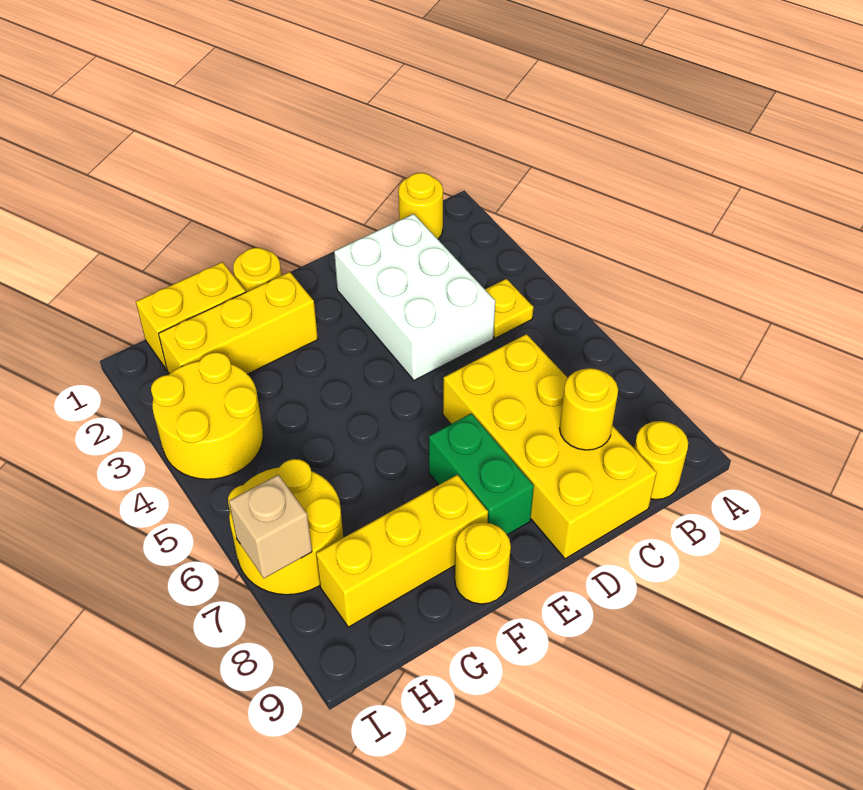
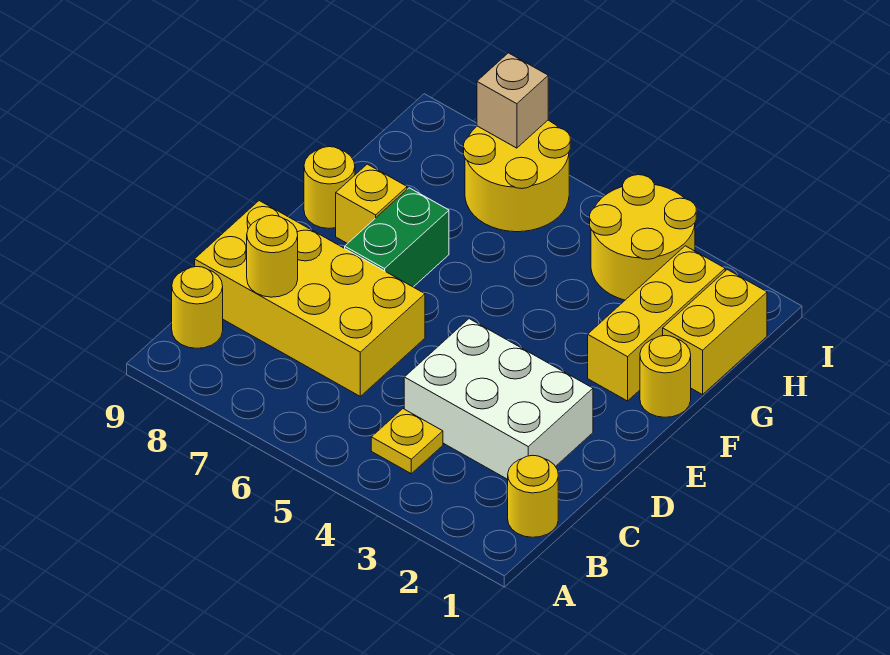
green 1x2 brick [429,413,534,535] -> green 1x2 brick turned to [345,188,449,287]
yellow 1x3 brick [316,475,488,627] -> yellow 1x1 brick [336,164,407,244]

